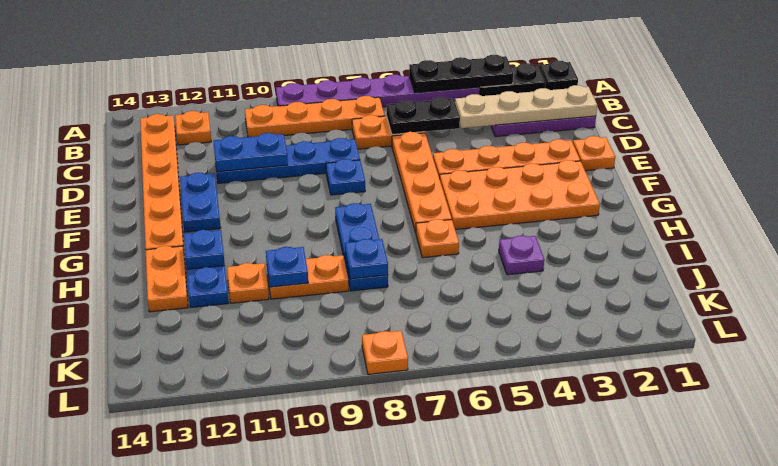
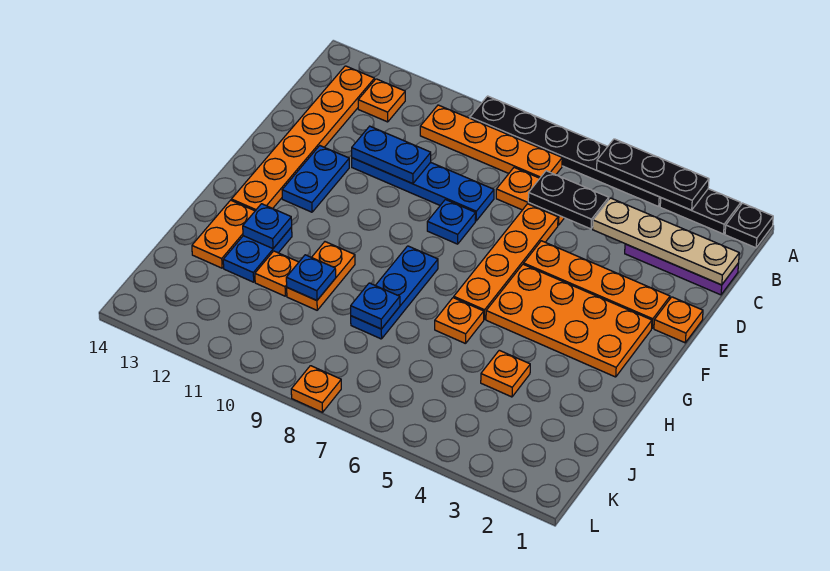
purple 1x6 plate [276,75,480,107] -> black 1x6 plate [470,96,661,207]
purple 1x1 plate [499,236,544,275] -> orange 1x1 plate [481,350,530,397]
orange 1x2 plate [267,255,349,299] -> orange 1x2 plate turned to [287,242,355,310]

